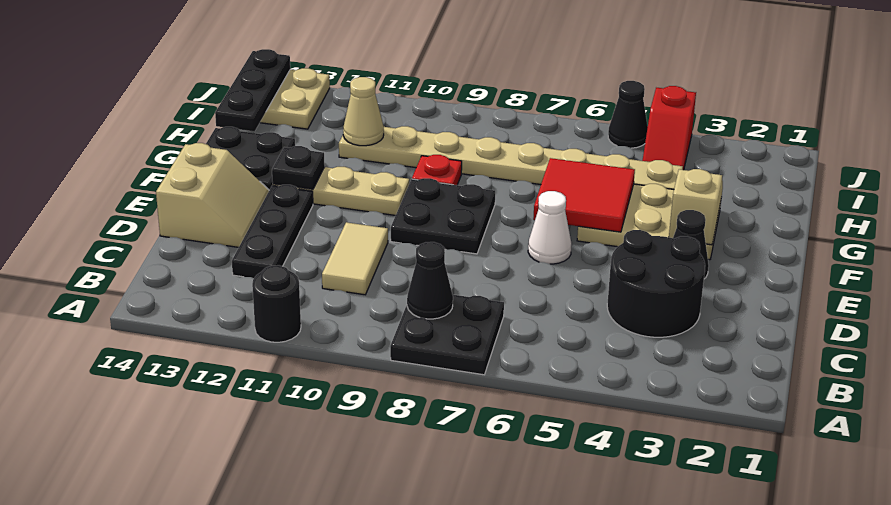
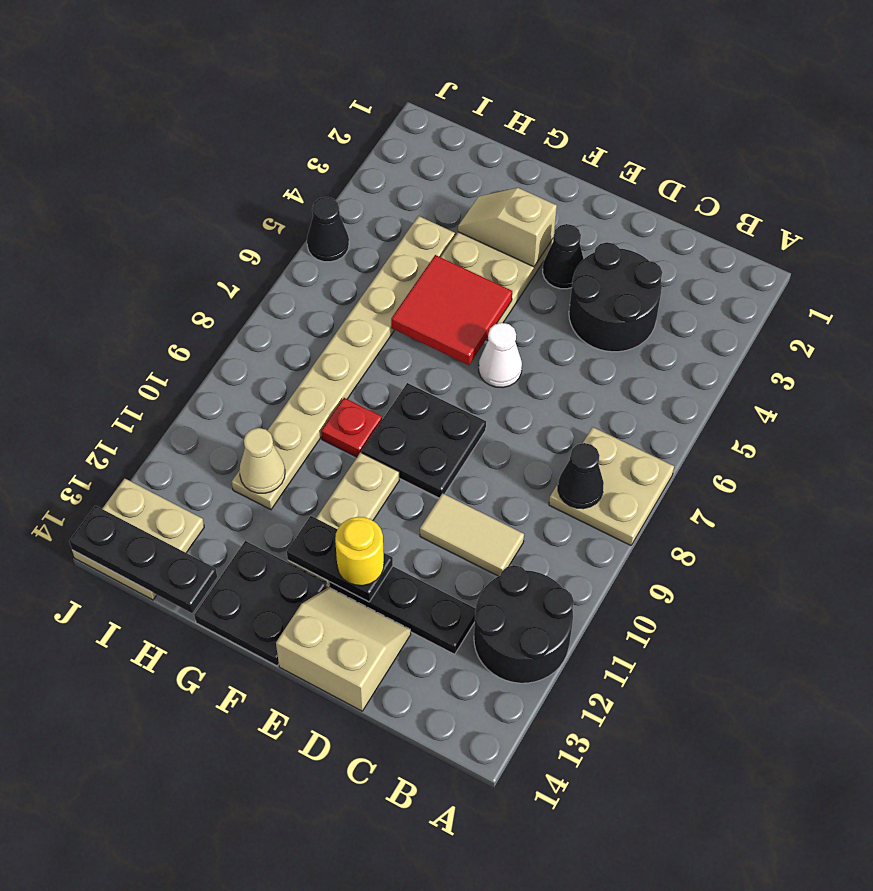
black 2x2 plate [390,295,504,375] -> tan 2x2 plate [549,427,674,545]
black 1x1 round brick [252,265,301,342] -> black 2x2 round brick [474,565,574,683]
none -> yellow 1x1 round brick [335,517,384,586]
black 1x1 plate [272,146,325,189] -> black 1x2 plate [287,516,393,602]
red 1x2 slope [642,86,696,170] -> none

